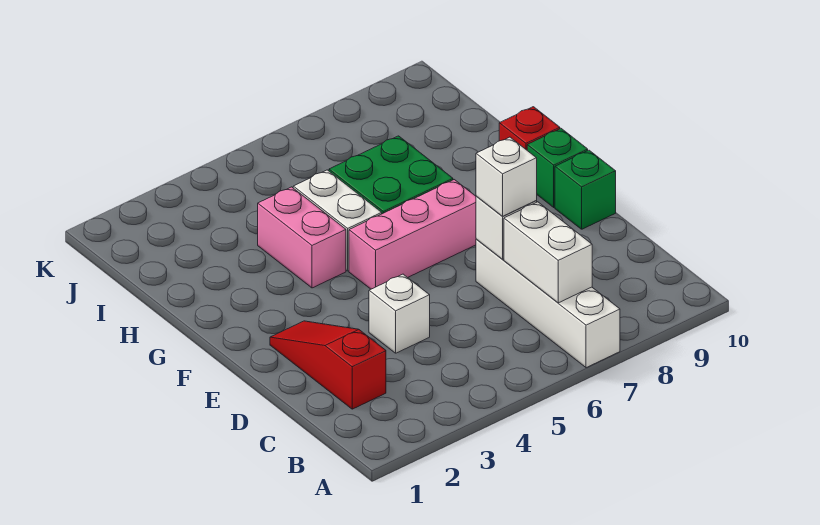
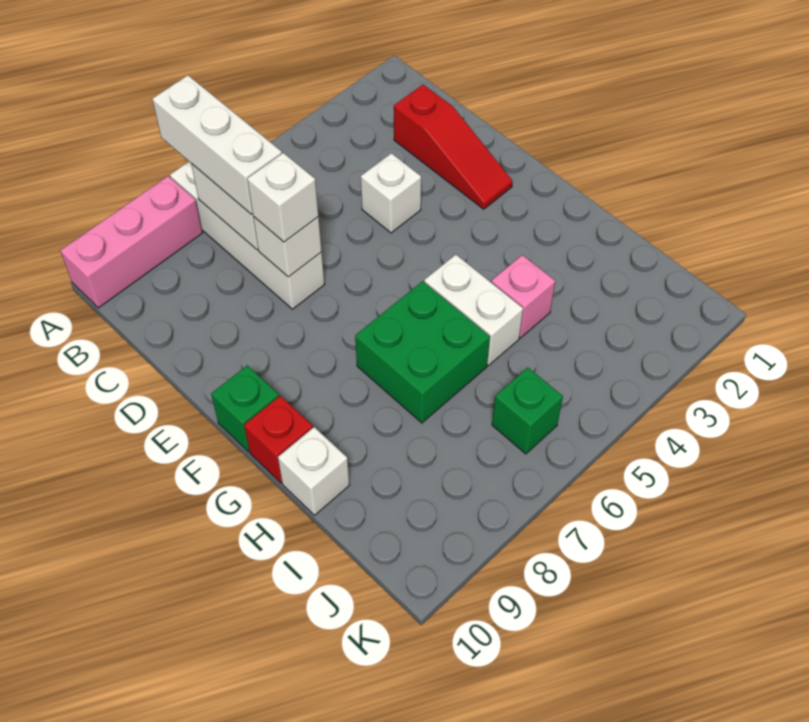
none -> white 1x3 brick [152,75,282,215]
green 1x1 brick [555,150,616,229] -> green 1x1 brick moved to [492,367,563,454]
pink 1x3 brick [349,180,476,289] -> pink 1x3 brick moved to [60,176,203,308]
pink 1x2 brick [258,187,346,288] -> pink 1x1 brick [491,255,555,338]
none -> white 1x1 brick [278,427,350,515]

